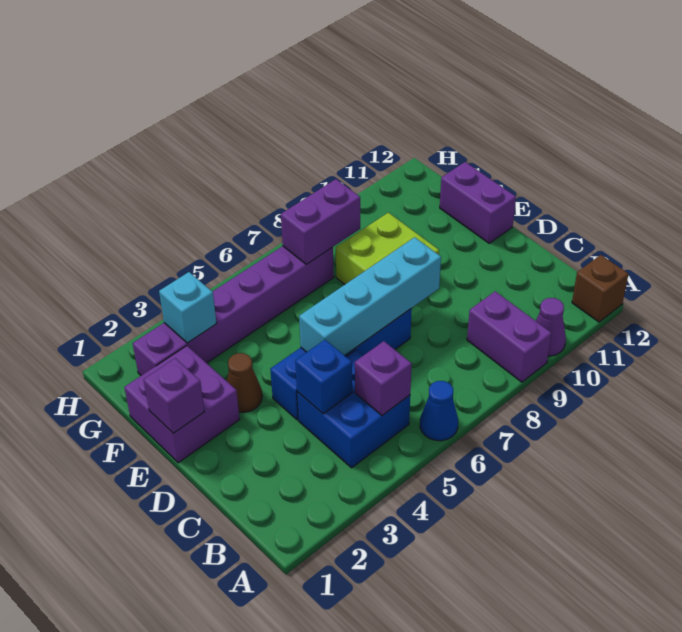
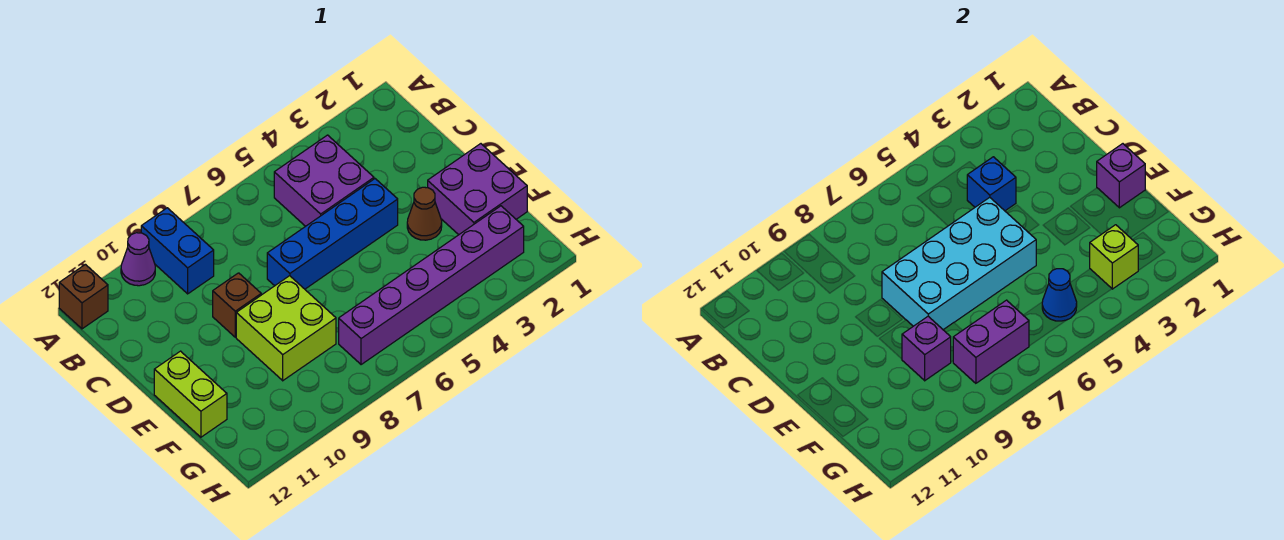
blue 1x1 cone [420,381,458,441] -> blue 1x1 cone moved to [1042,269,1077,321]
purple 1x2 brick [467,291,551,382] -> blue 1x2 brick [141,208,214,294]
blue 2x2 brick [297,350,410,468] -> purple 2x2 brick [274,135,374,226]
purple 1x1 brick [355,341,412,415] -> purple 1x1 brick moved to [902,316,951,381]
cyan 1x4 brick [299,237,441,356] -> cyan 2x4 brick [882,197,1036,330]
none -> brown 1x1 brick [213,273,261,337]
purple 1x2 brick [440,162,516,243] -> lime 1x2 brick [154,351,227,437]
cyan 1x1 brick [159,272,217,343] -> lime 1x1 brick [1090,225,1138,289]

